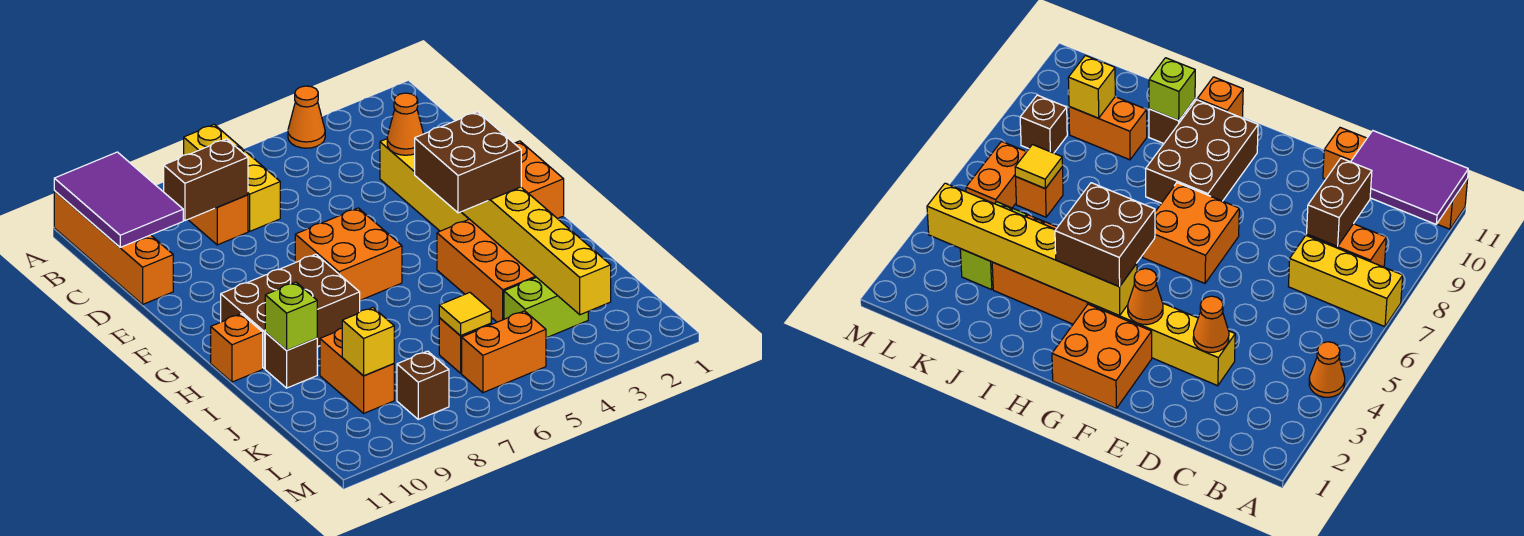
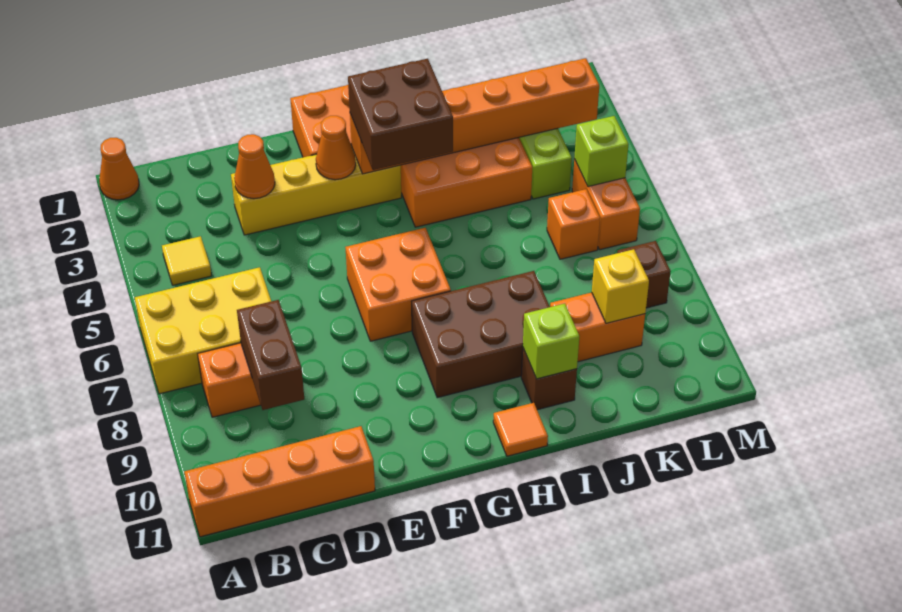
orange 1x1 cone [288,86,325,148] -> orange 1x1 cone moved to [99,138,139,200]
yellow 1x3 brick [184,124,280,231] -> yellow 2x3 brick [135,267,271,394]
purple 2x3 tile [54,152,183,247] -> none
yellow 1x6 brick [462,187,611,315] -> orange 1x6 brick [350,58,599,174]
brown 2x3 brick [221,254,360,369] -> brown 2x3 brick turned to [412,271,550,398]
orange 1x1 brick [211,314,263,382] -> orange 1x1 tile [493,403,548,456]
yellow 1x1 tile [439,293,491,336] -> yellow 1x1 tile moved to [162,236,212,285]
none -> lime 1x1 brick [574,116,629,187]

